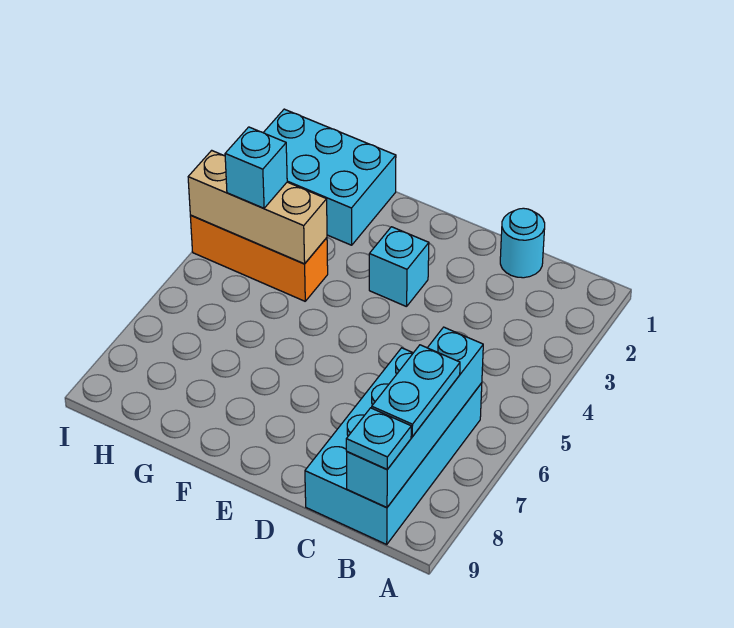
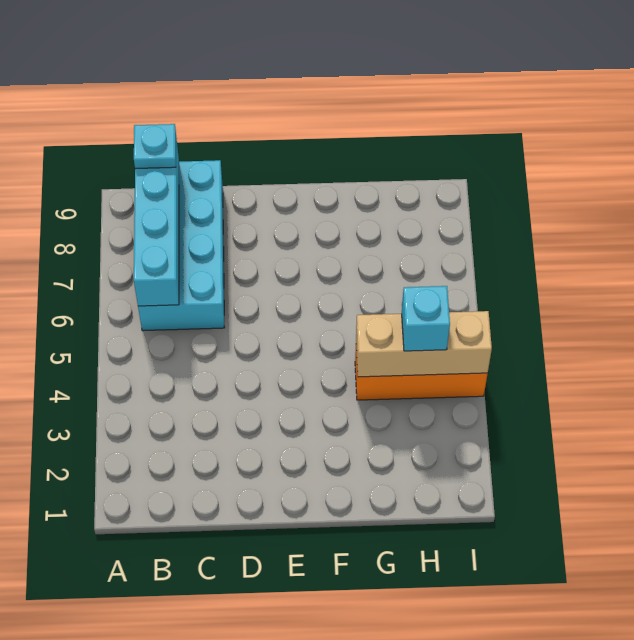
cyan 1x2 plate [372,345,460,437] -> none
cyan 1x1 round brick [500,208,545,278] -> none
cyan 1x1 brick [369,227,429,307] -> none
cyan 2x3 brick [263,109,396,245] -> none

